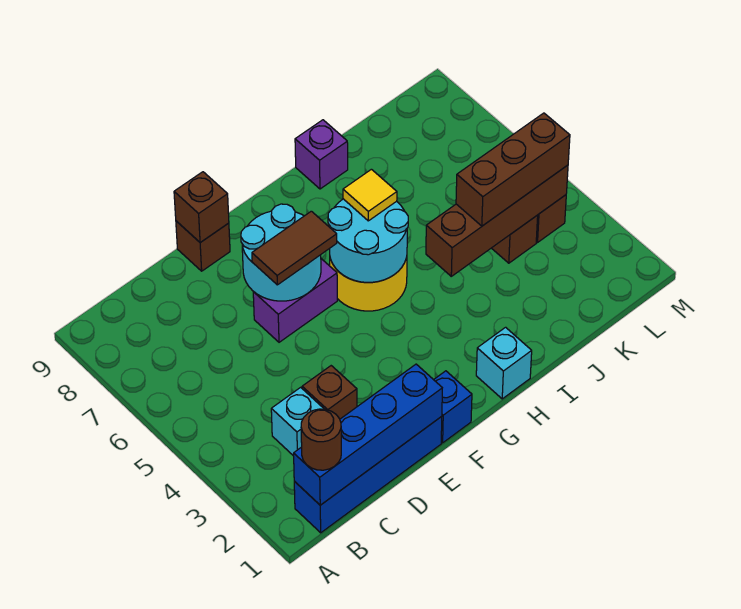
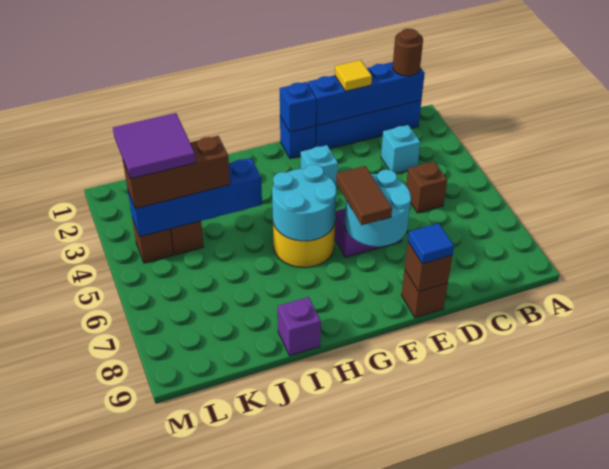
brown 1x1 brick [302,366,357,419] -> brown 1x1 brick moved to [406,162,447,213]
brown 1x2 tile [252,211,337,285] -> brown 1x2 tile turned to [336,166,392,225]
none -> blue 1x1 tile [408,223,454,264]
none -> blue 1x1 brick [280,82,316,132]
cyan 1x1 brick [476,327,532,399] -> cyan 1x1 brick moved to [301,145,338,189]
yellow 1x1 tile [343,169,397,221] -> yellow 1x1 tile moved to [335,60,372,91]
brown 1x4 brick [426,165,568,276] -> blue 1x4 brick [128,158,262,237]
none -> purple 2x2 tile [113,113,196,179]

